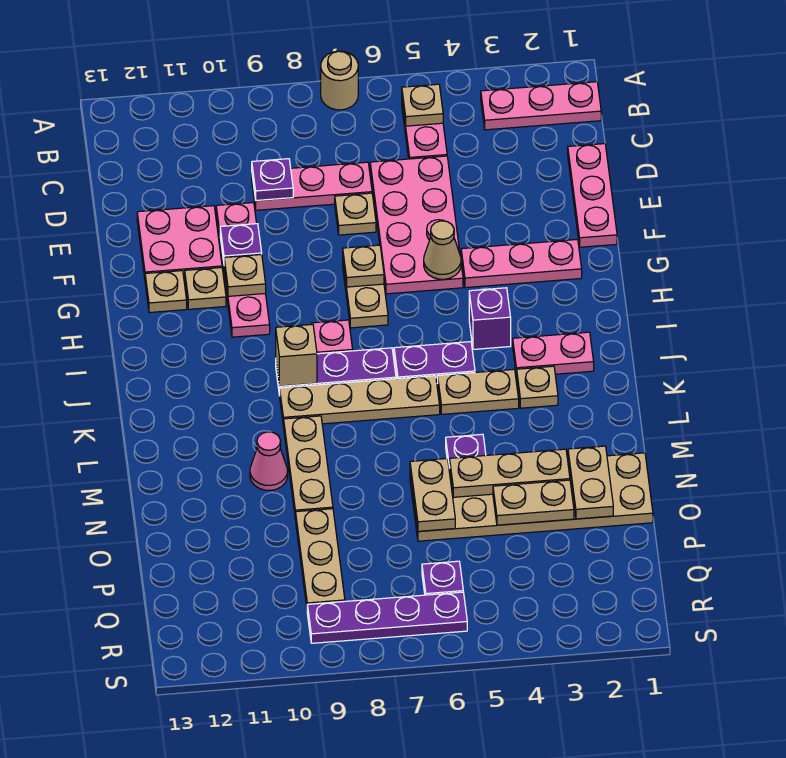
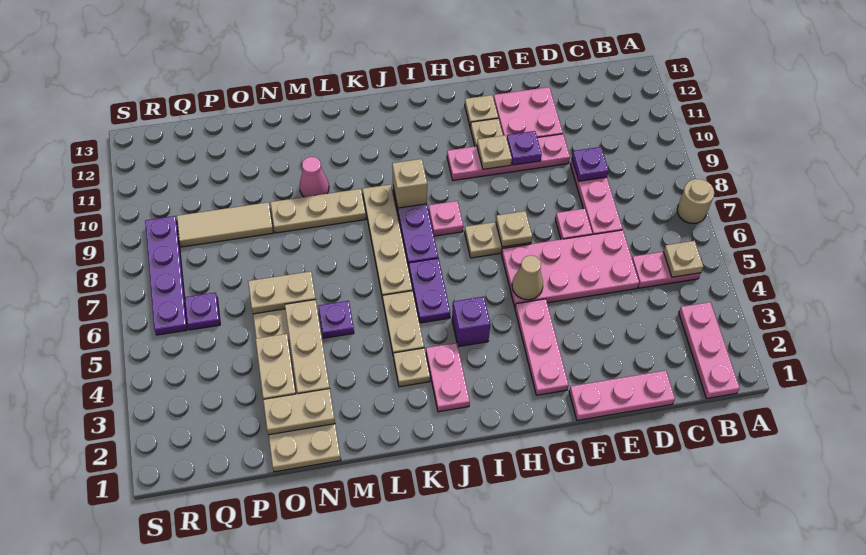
tan 1x1 plate [335,193,376,235] -> pink 1x1 plate [555,209,592,239]
tan 1x3 plate [296,509,345,606] -> tan 1x3 tile [177,202,273,247]

